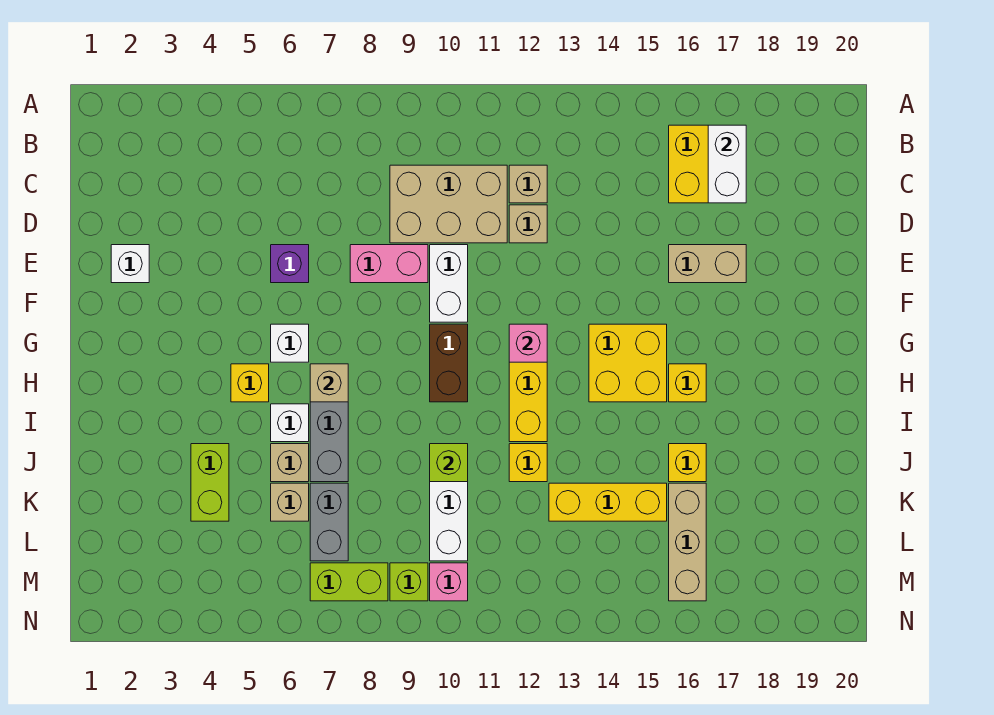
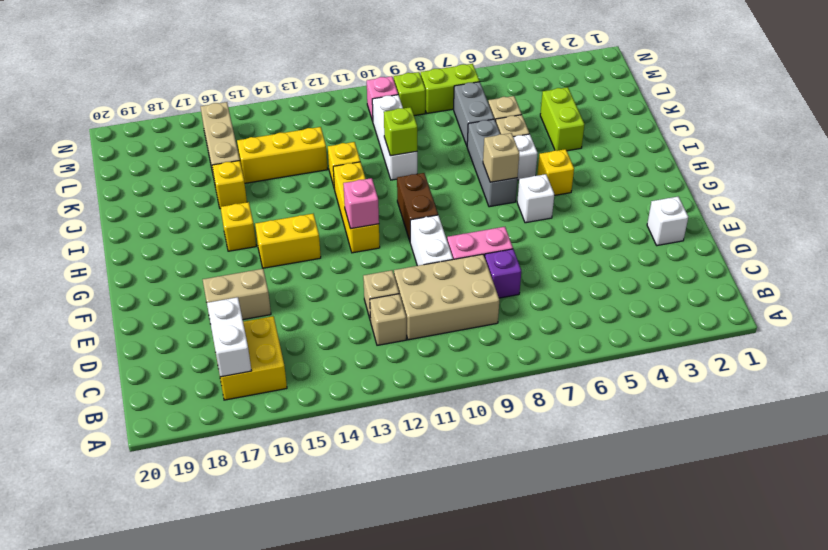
purple 1x1 brick [271,245,309,283] -> purple 1x1 brick moved to [485,249,521,298]
yellow 2x2 brick [589,324,667,402] -> yellow 1x2 brick [255,214,321,268]

